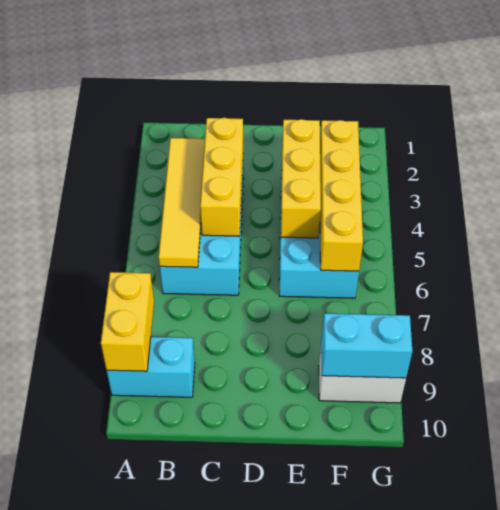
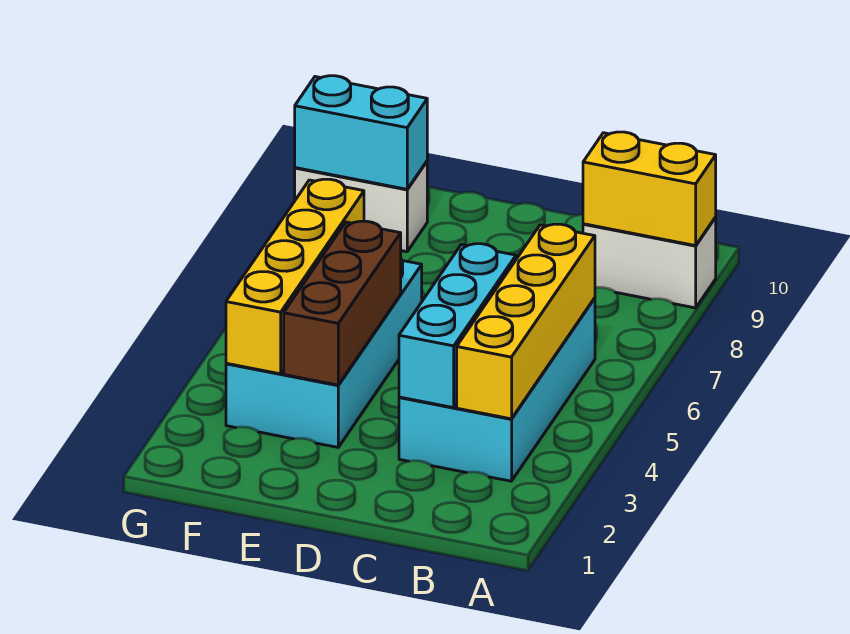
yellow 1x2 brick [101,272,154,371] -> yellow 1x2 brick turned to [583,132,716,246]
cyan 1x2 brick [107,337,195,397] -> white 1x2 brick [583,218,716,308]
yellow 1x4 tile [159,138,205,267] -> yellow 1x4 brick [457,224,595,419]
yellow 1x3 brick [200,118,243,236] -> cyan 1x3 brick [399,244,516,408]
yellow 1x3 brick [281,119,321,238] -> brown 1x3 brick [284,221,401,385]

